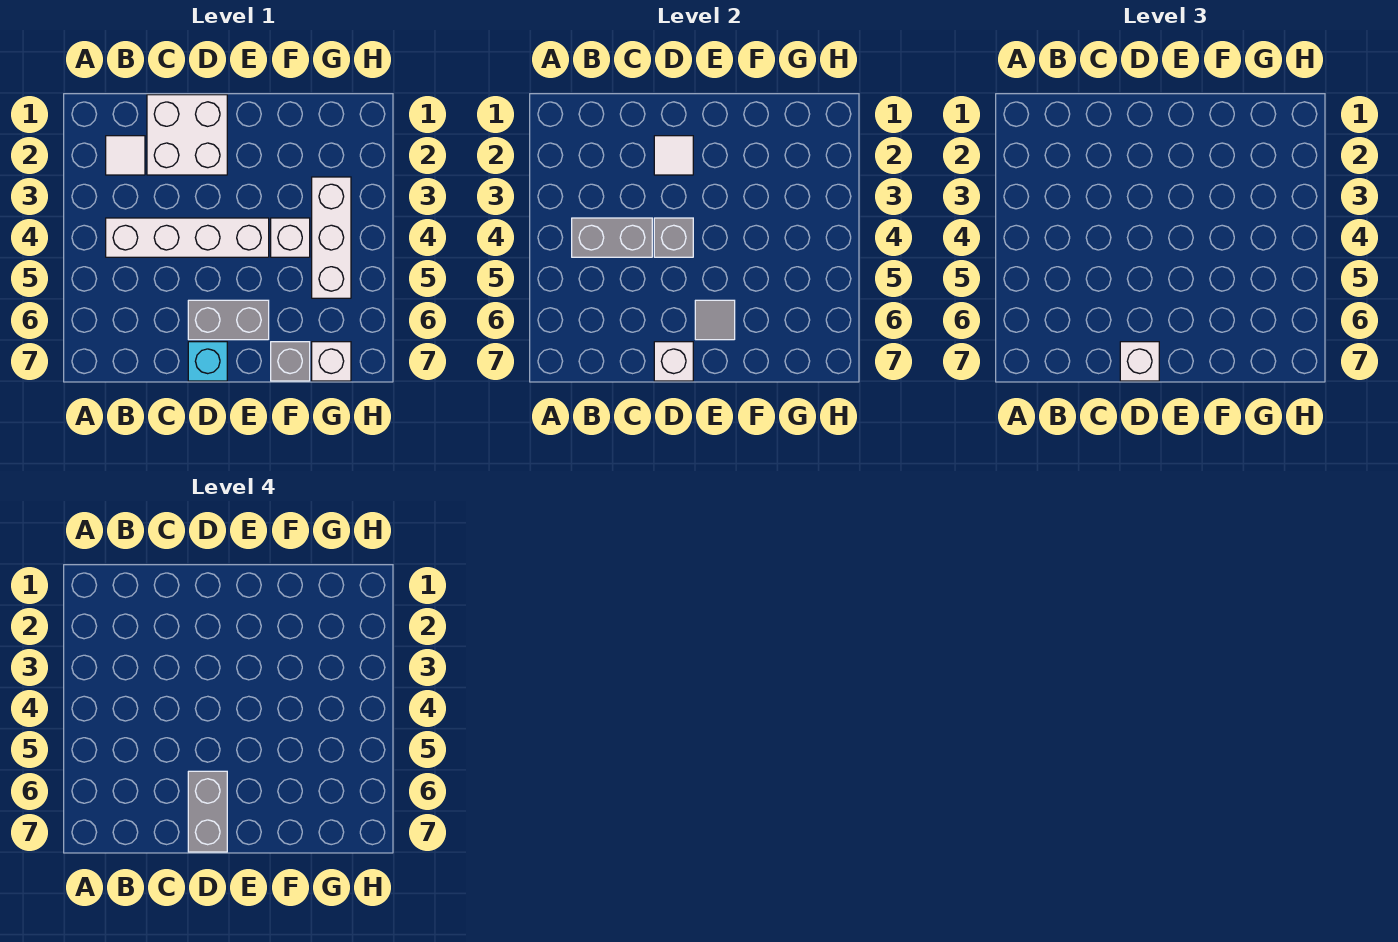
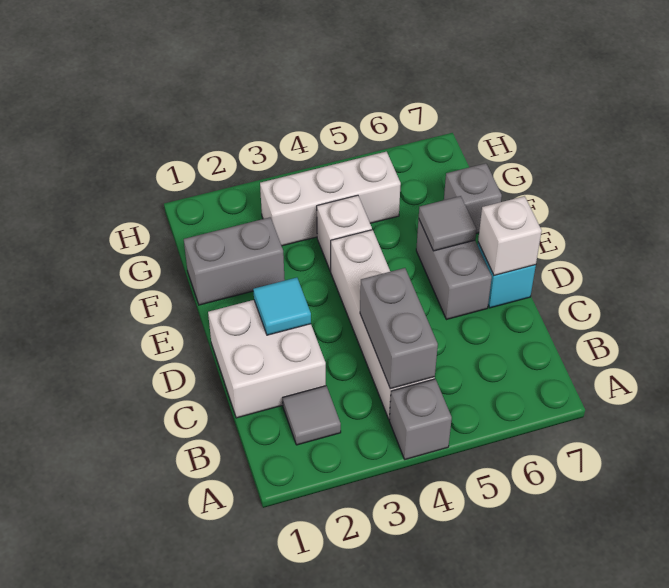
white 1x1 tile [106,136,145,175] -> grey 1x1 tile [283,386,341,445]
white 1x1 tile [654,136,693,175] -> cyan 1x1 tile [253,278,311,335]
grey 1x1 brick [654,218,693,257] -> grey 1x1 brick moved to [389,379,452,459]
grey 1x2 brick [188,771,227,852] -> grey 1x2 brick moved to [184,217,285,305]
white 1x1 brick [1120,342,1159,381] -> none
white 1x1 brick [312,342,351,381] -> none

